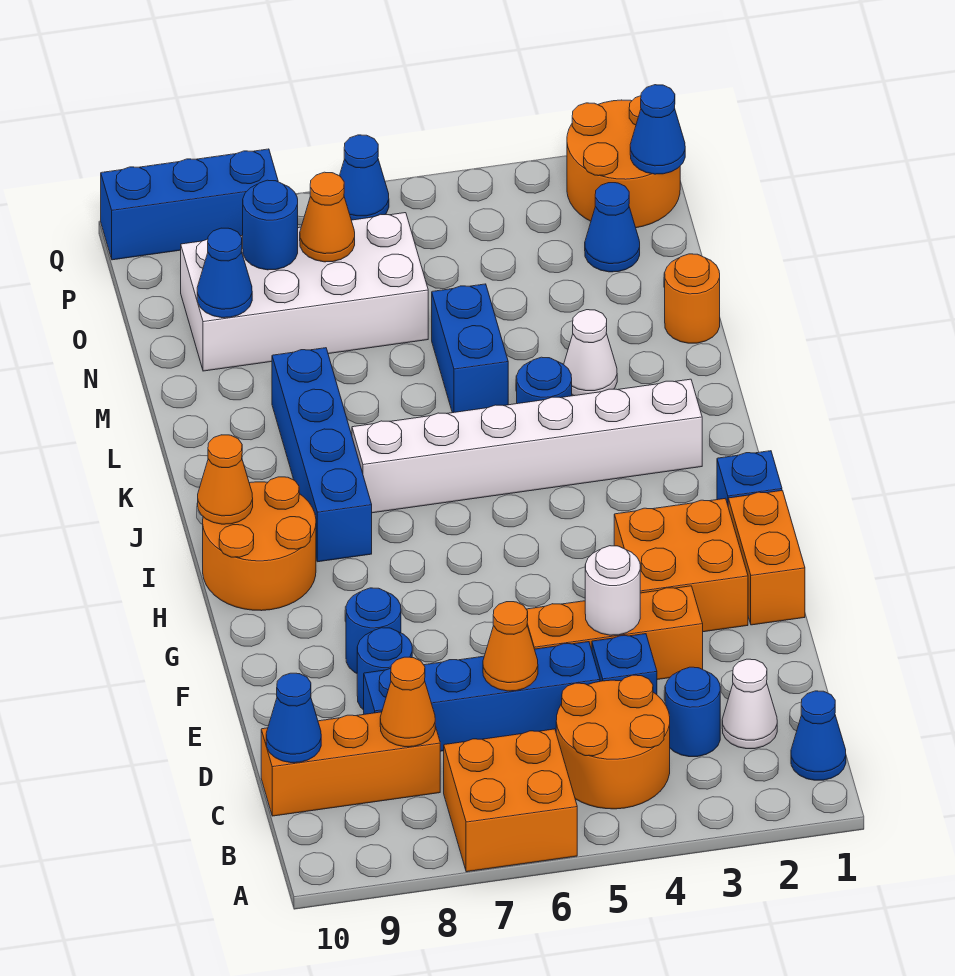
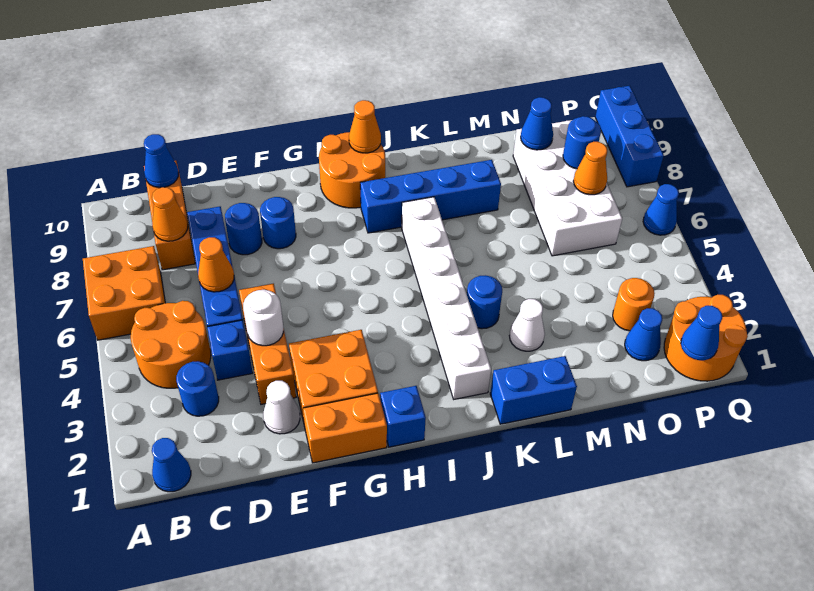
white 1x1 cone [722,659,777,749] -> white 1x1 cone moved to [263,381,300,434]
blue 1x2 brick [432,284,508,413] -> blue 1x2 brick moved to [490,356,577,424]
orange 1x1 round brick [665,254,720,343] -> orange 1x1 round brick moved to [613,278,655,331]

